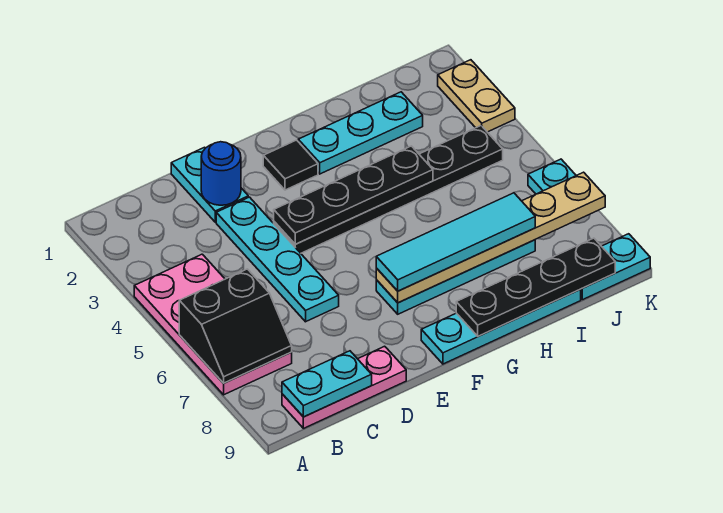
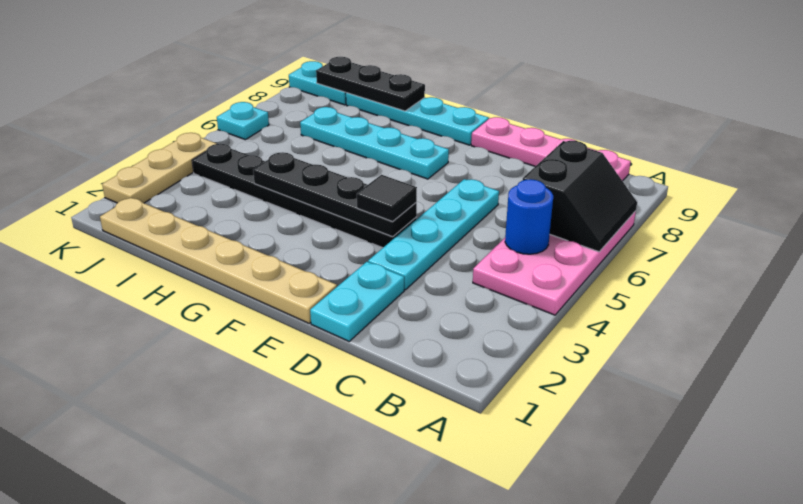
black 2x2 slope [179,269,292,383] -> black 2x2 slope turned to [523,141,637,252]
pink 1x3 plate [282,346,406,428] -> pink 1x4 plate [471,117,631,181]
cyan 1x2 plate [282,351,372,417] -> none
blue 1x1 round brick [201,142,241,205] -> blue 1x1 round brick moved to [505,179,553,254]
black 1x1 tile [263,140,318,190] -> black 1x1 tile moved to [357,175,417,222]
tan 1x6 plate [376,172,605,303] -> tan 1x6 plate moved to [100,198,337,323]
cyan 1x4 tile [376,193,535,291] -> none
cyan 1x3 plate [298,92,423,174] -> none
black 1x4 plate [456,238,615,336] -> black 1x3 plate [316,57,425,111]
tan 1x2 plate [438,60,515,132] -> tan 1x3 plate [102,133,216,203]

